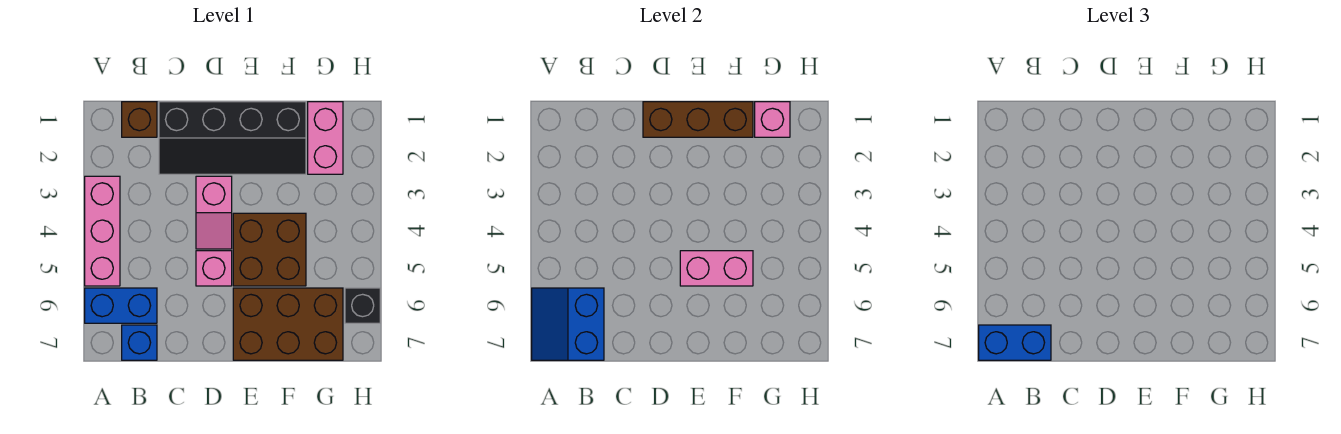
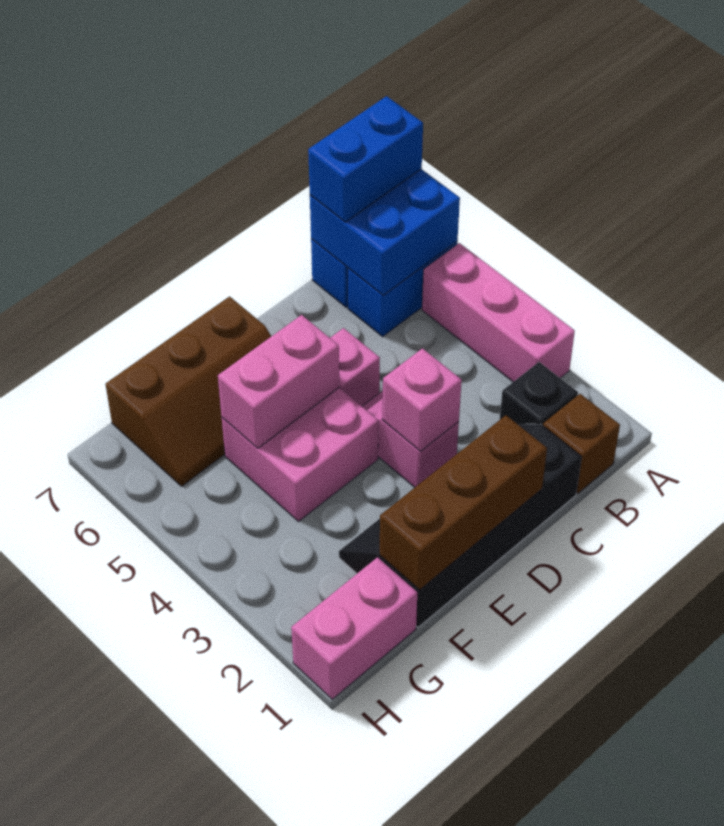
blue 2x2 slope [532,288,604,360] -> blue 2x2 brick [310,169,460,295]
brown 2x2 brick [233,213,306,286] -> pink 2x2 brick [222,388,378,521]
brown 2x3 brick [233,288,343,360] -> brown 2x3 slope [105,296,271,486]
pink 1x2 brick [308,102,343,174] -> pink 1x2 brick turned to [291,557,417,699]
pink 1x1 brick [755,102,790,137] -> pink 1x1 brick moved to [382,348,462,452]
black 1x1 brick [345,288,380,323] -> black 1x1 brick moved to [500,362,578,425]

